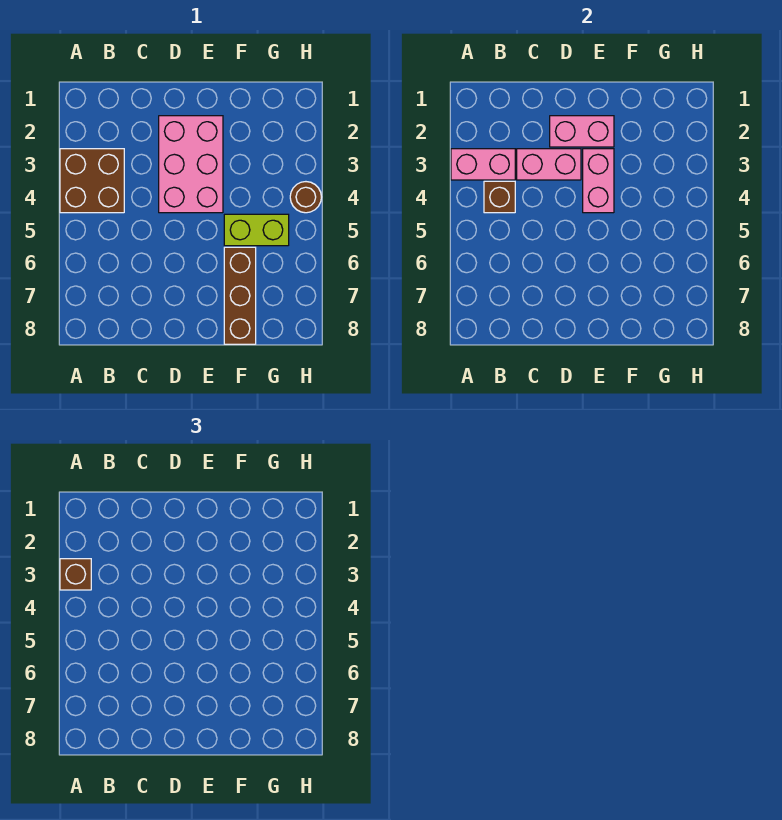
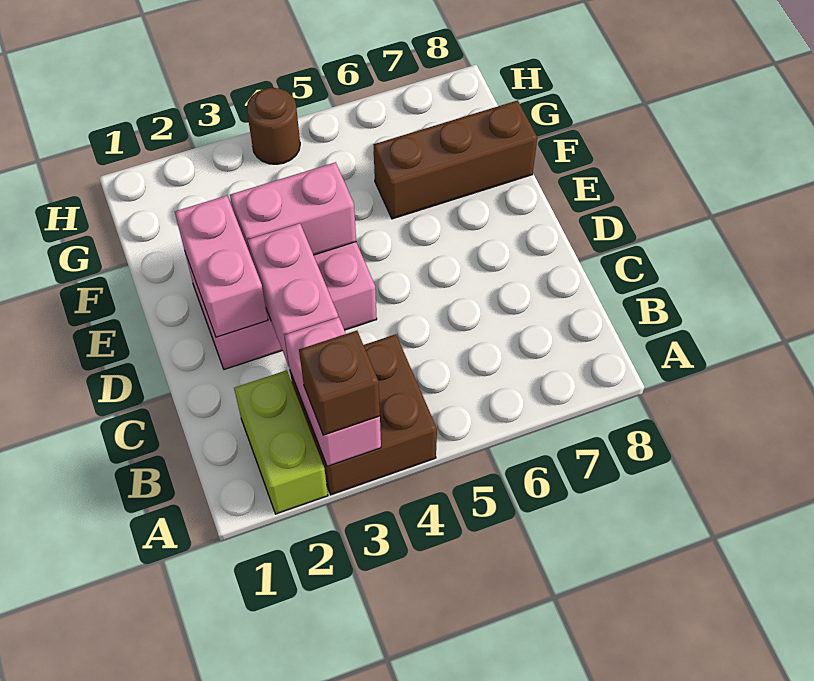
brown 1x1 brick [484,181,515,213] -> none
lime 1x2 brick [224,214,289,246] -> lime 1x2 brick moved to [234,370,328,514]

